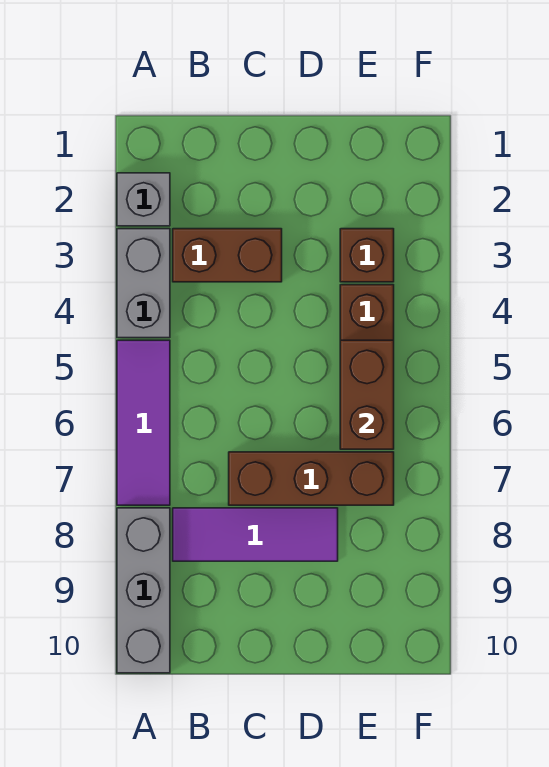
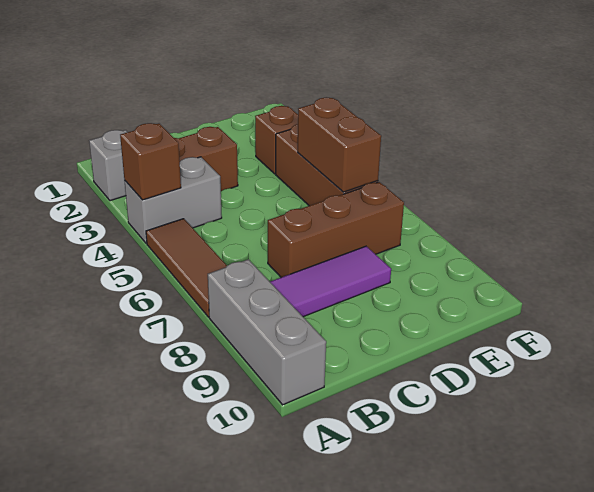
grey 1x2 brick [117,229,170,338] -> grey 1x2 brick turned to [124,157,222,244]
none -> brown 1x1 brick [120,123,181,200]
purple 1x3 tile [117,340,170,505] -> brown 1x3 tile [146,219,227,317]

